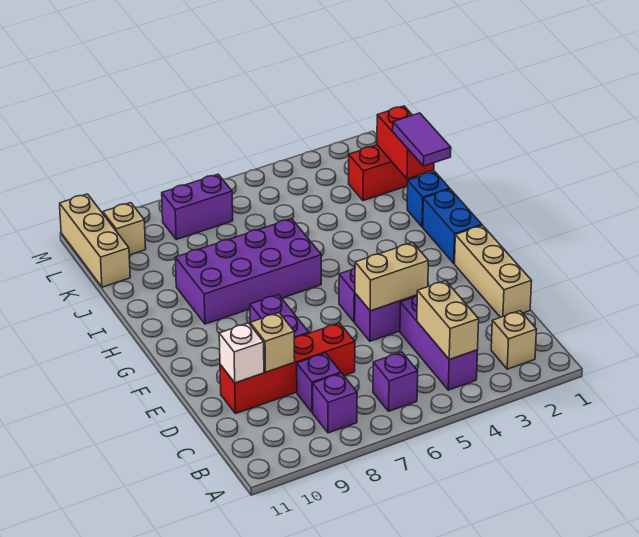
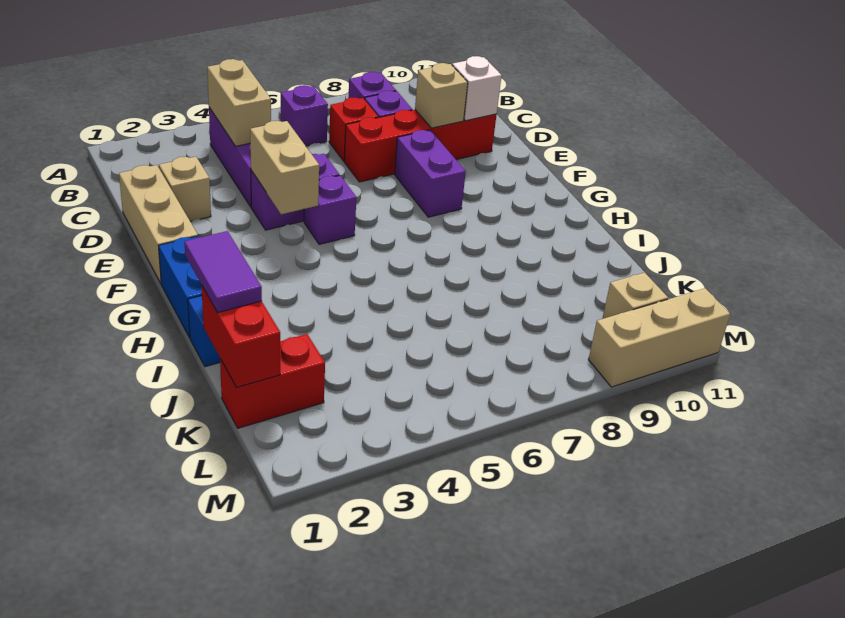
tan 1x1 brick [491,311,537,369] -> tan 1x1 brick moved to [159,157,211,222]
none -> red 1x1 brick [329,98,378,161]
tan 1x2 brick [355,242,428,311] -> tan 1x2 brick turned to [250,121,319,214]
purple 2x4 brick [175,219,321,324] -> none
tan 1x3 brick [60,194,130,287] -> tan 1x3 brick turned to [589,288,730,387]
purple 1x2 brick [162,174,233,239] -> none

